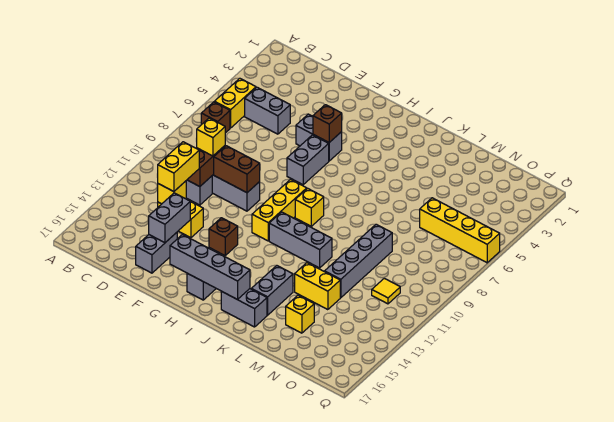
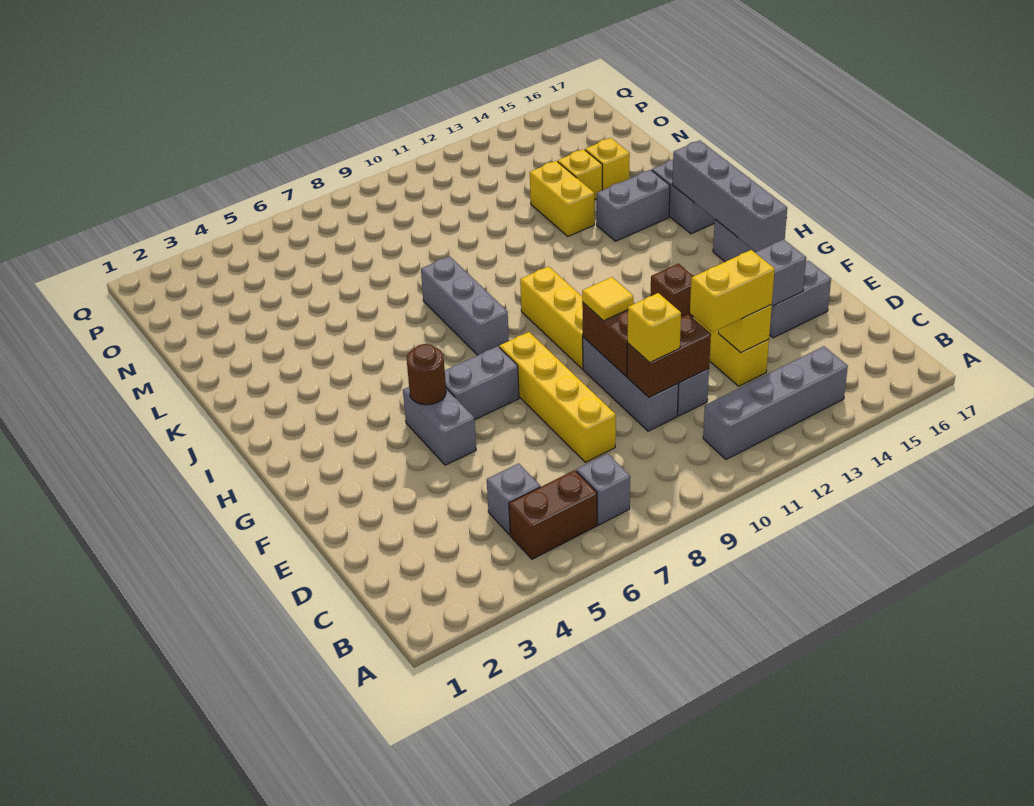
yellow 1x2 brick [214,78,256,128] -> brown 1x2 brick [509,470,597,559]
brown 1x1 brick [201,102,230,133] -> grey 1x1 brick [576,454,630,525]
grey 1x2 brick [245,87,290,134] -> grey 1x1 brick [487,463,540,535]
brown 1x1 brick [313,105,342,142] -> brown 1x1 round brick [407,344,446,405]
yellow 1x3 brick [252,180,307,241] -> yellow 1x3 brick turned to [520,266,583,369]
yellow 1x1 brick [295,188,324,226] -> yellow 1x1 brick moved to [558,149,602,200]
grey 1x3 brick [269,212,332,268] -> grey 1x3 brick moved to [421,256,509,355]
grey 1x4 brick [325,224,392,298] -> grey 1x4 brick moved to [703,346,848,460]
yellow 1x4 brick [420,198,500,263] -> yellow 1x4 brick moved to [499,332,616,462]
yellow 1x1 tile [372,278,400,304] -> yellow 1x1 tile moved to [582,277,633,321]

